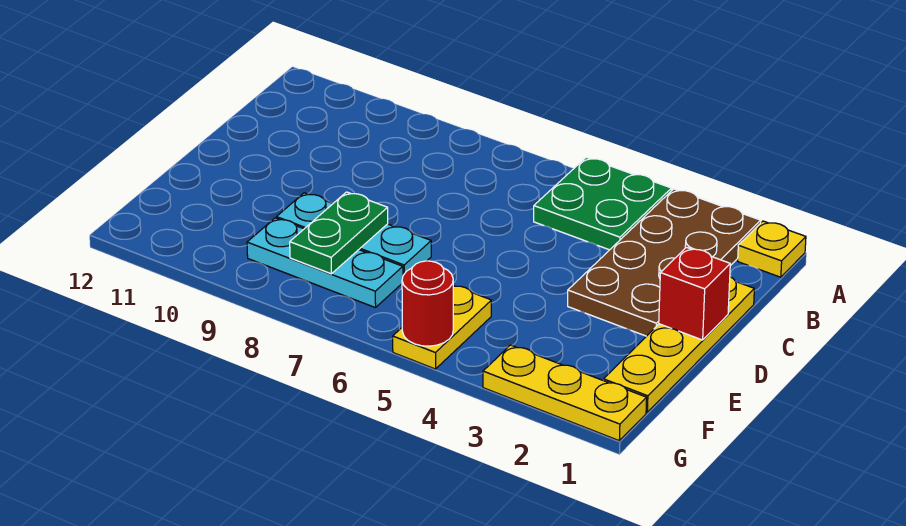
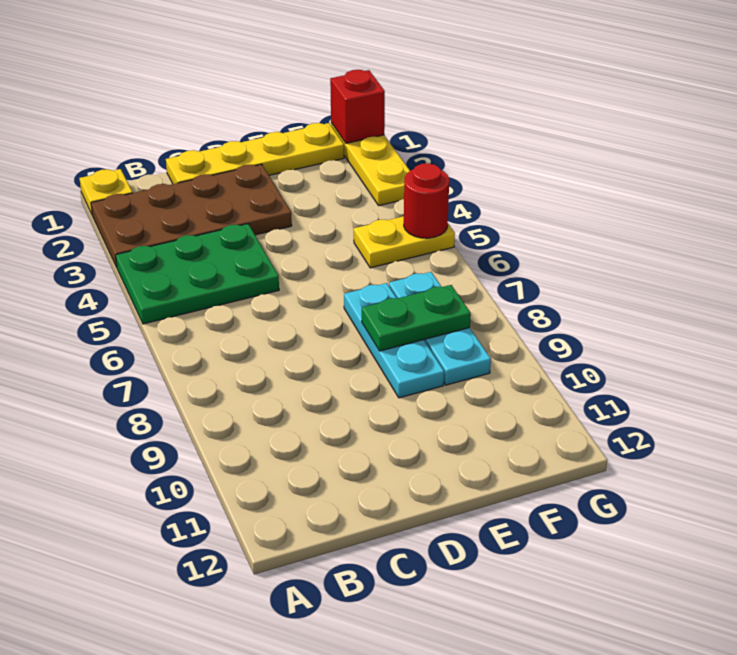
green 2x2 plate [534,157,671,250] -> green 2x3 plate [116,224,279,324]
red 1x1 brick [659,247,730,340] -> red 1x1 brick moved to [330,70,385,143]

